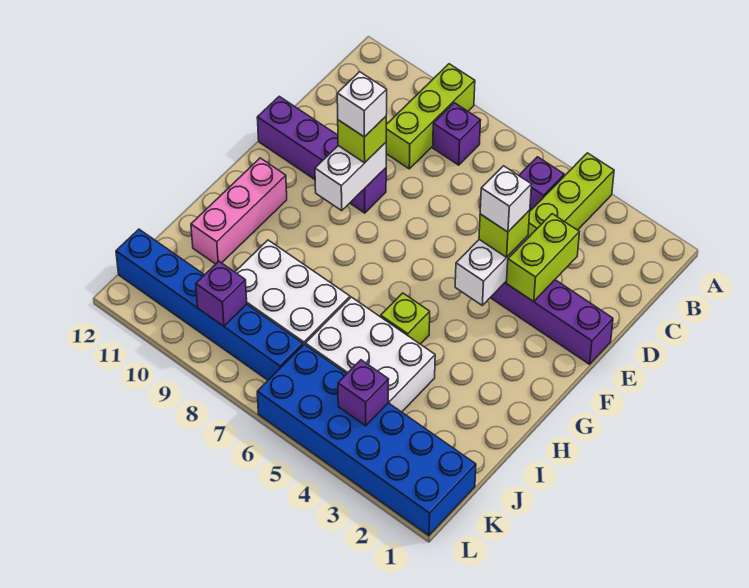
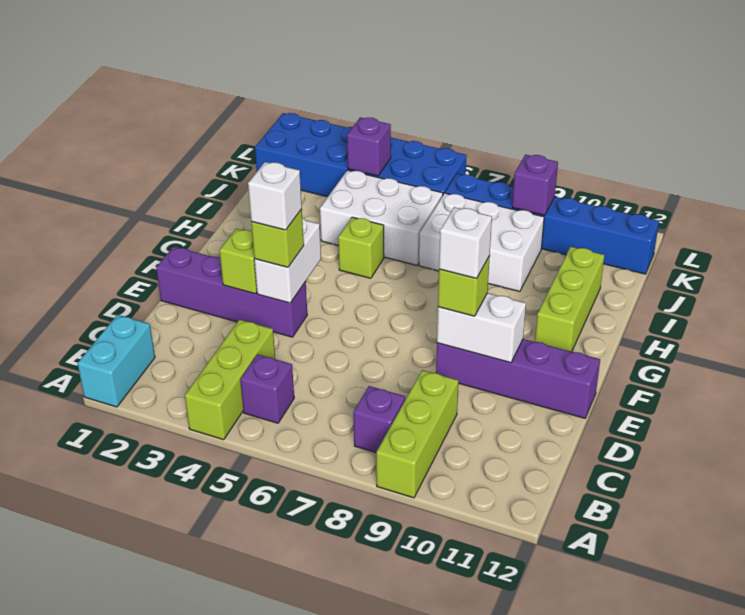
none -> cyan 1x2 brick [77,315,155,407]
lime 1x2 brick [506,214,579,301] -> lime 1x1 brick [219,229,257,294]
white 1x2 brick [315,143,386,210] -> white 1x2 brick turned to [437,293,526,363]
pink 1x3 brick [191,158,287,264] -> lime 1x3 brick [535,247,604,352]

